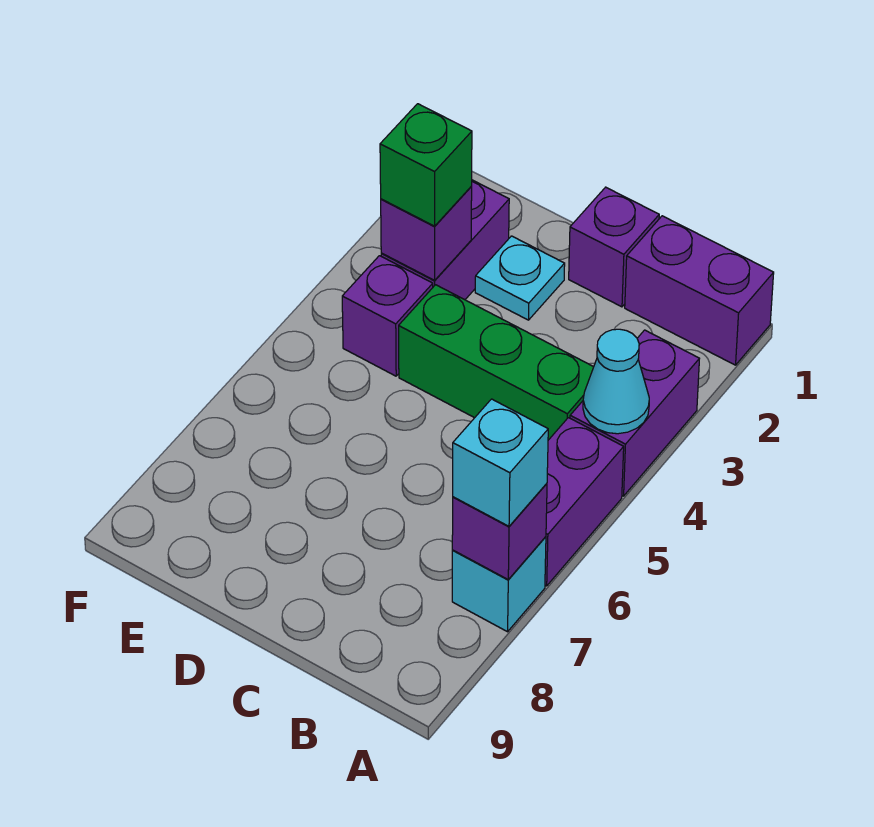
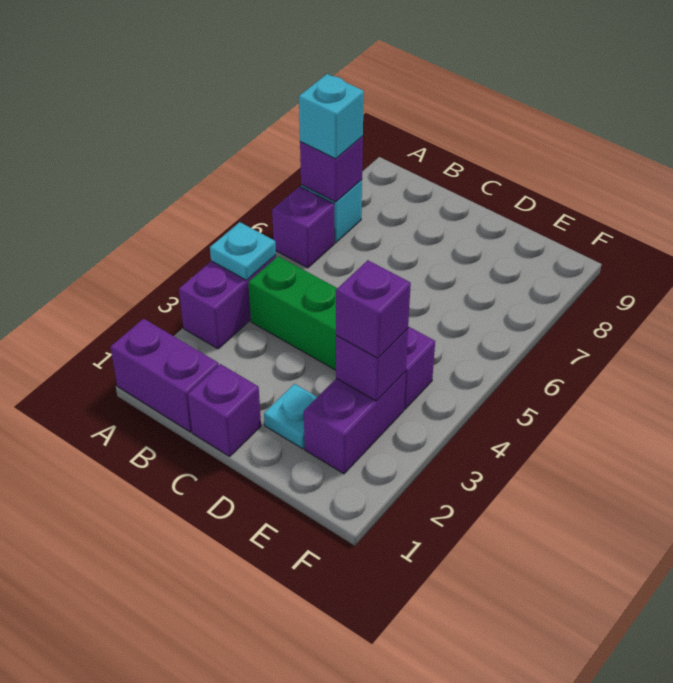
cyan 1x1 cone [583,329,649,434] -> cyan 1x1 plate [210,222,276,280]
purple 1x2 brick [545,418,624,586] -> purple 1x1 brick [272,186,335,268]
green 1x1 brick [380,104,472,226] -> purple 1x1 brick [336,260,411,358]

